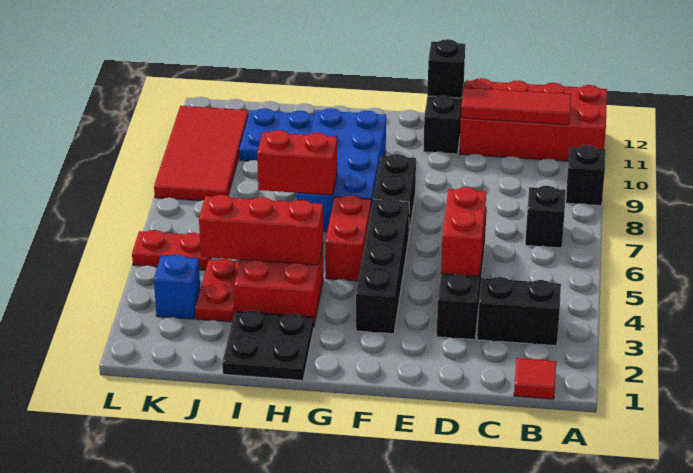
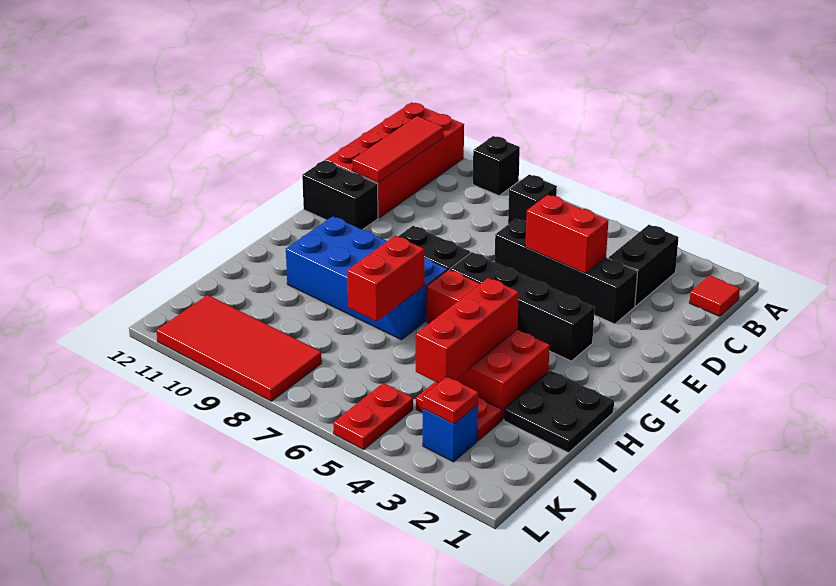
black 1x1 brick [427,39,465,98] -> none
blue 2x2 plate [239,108,315,161] -> none
none -> red 1x1 plate [423,377,478,424]

